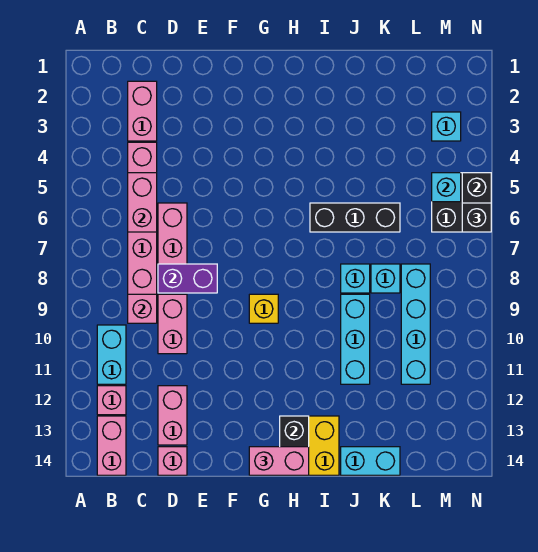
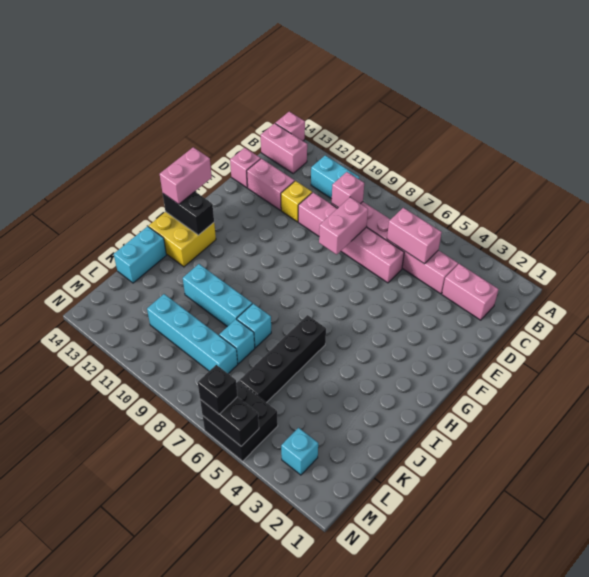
pink 1x1 brick [97,386,126,415] -> pink 1x1 brick moved to [275,112,305,141]
purple 1x2 brick [158,264,217,293] -> pink 1x2 brick [319,197,368,254]
yellow 1x1 brick [249,294,278,323] -> yellow 1x1 brick moved to [281,181,312,222]
black 1x3 brick [310,203,400,232] -> black 1x4 brick [239,315,326,403]
cyan 1x1 brick [432,173,461,202] -> none

